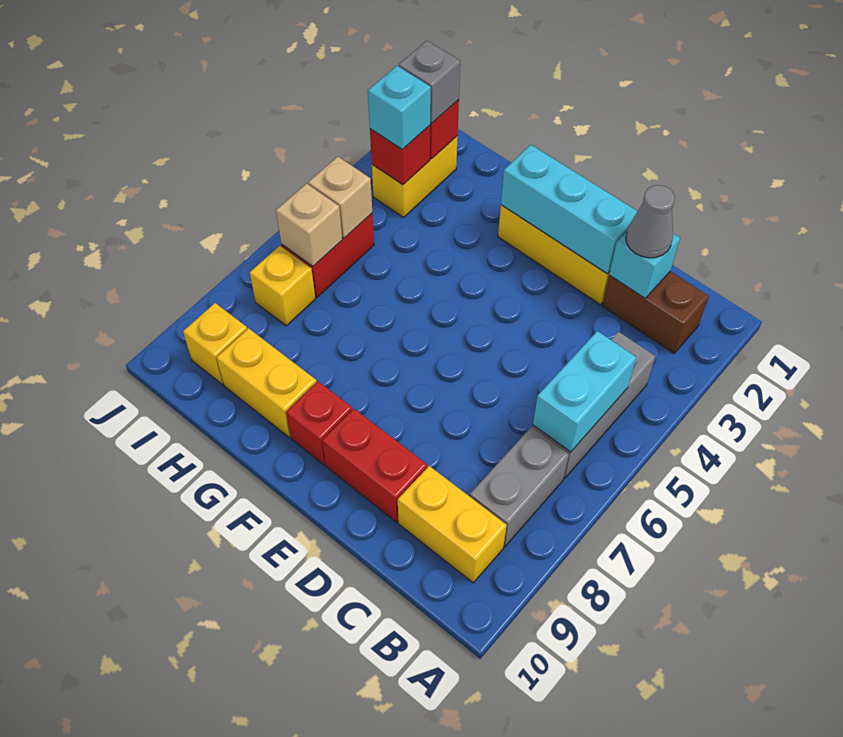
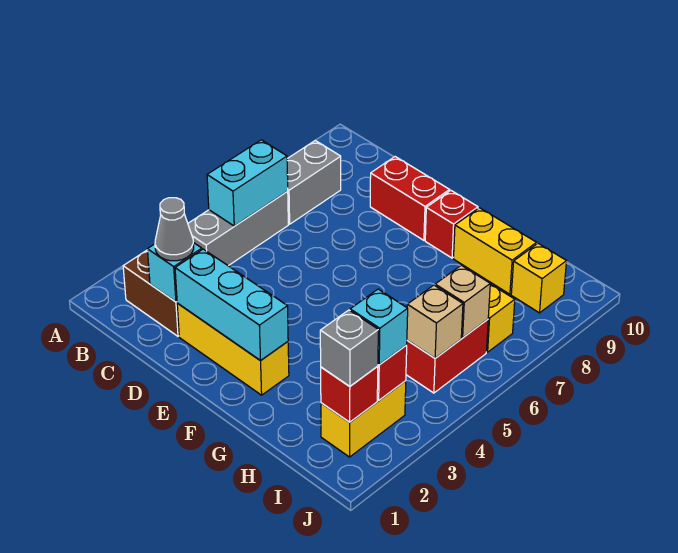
yellow 1x2 brick [398,466,507,583] -> none

